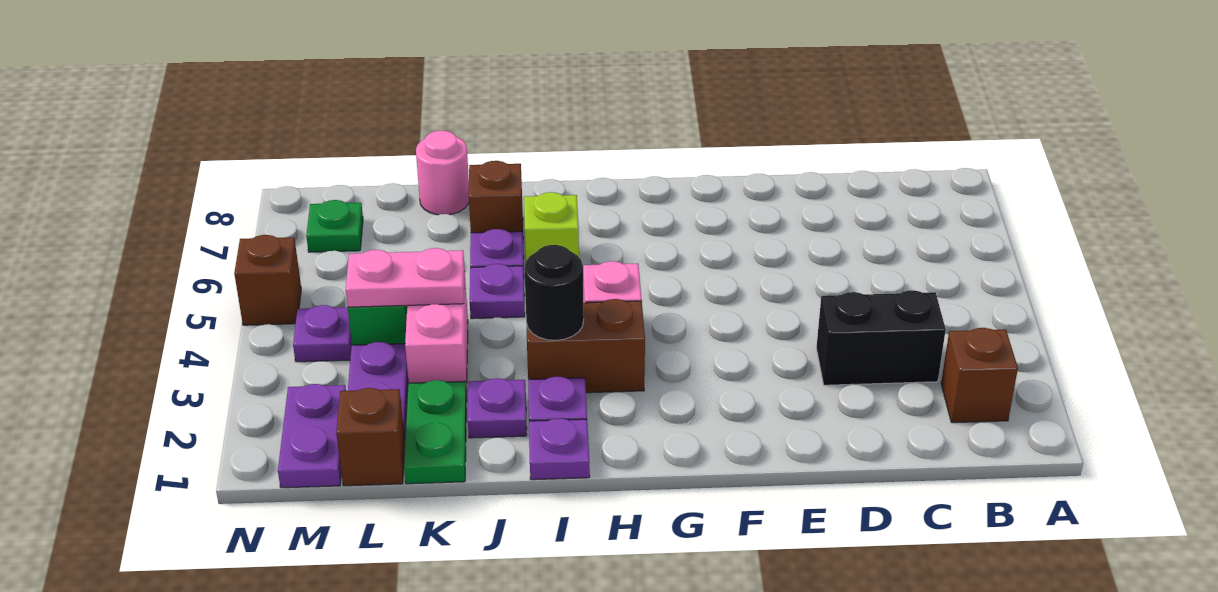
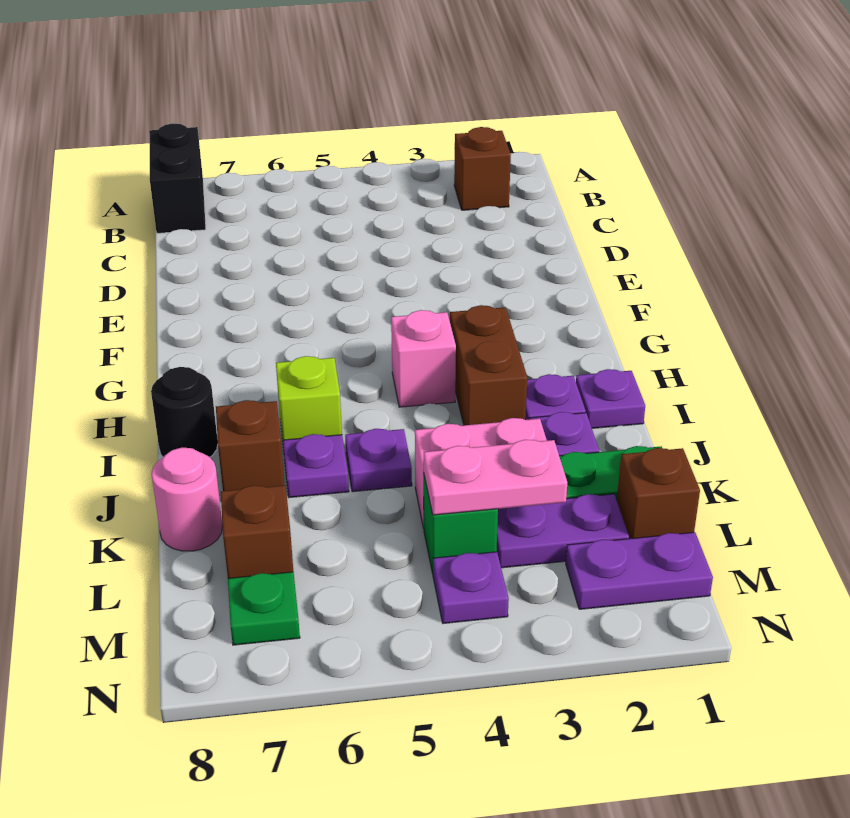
black 1x2 brick [816,290,946,385] -> black 1x2 brick moved to [149,123,206,233]
black 1x1 round brick [524,245,584,340] -> black 1x1 round brick moved to [151,367,218,457]
pink 1x2 plate [346,248,465,307] -> pink 1x2 plate turned to [423,440,567,515]
brown 1x1 brick [234,235,301,325] -> brown 1x1 brick moved to [221,485,293,578]

